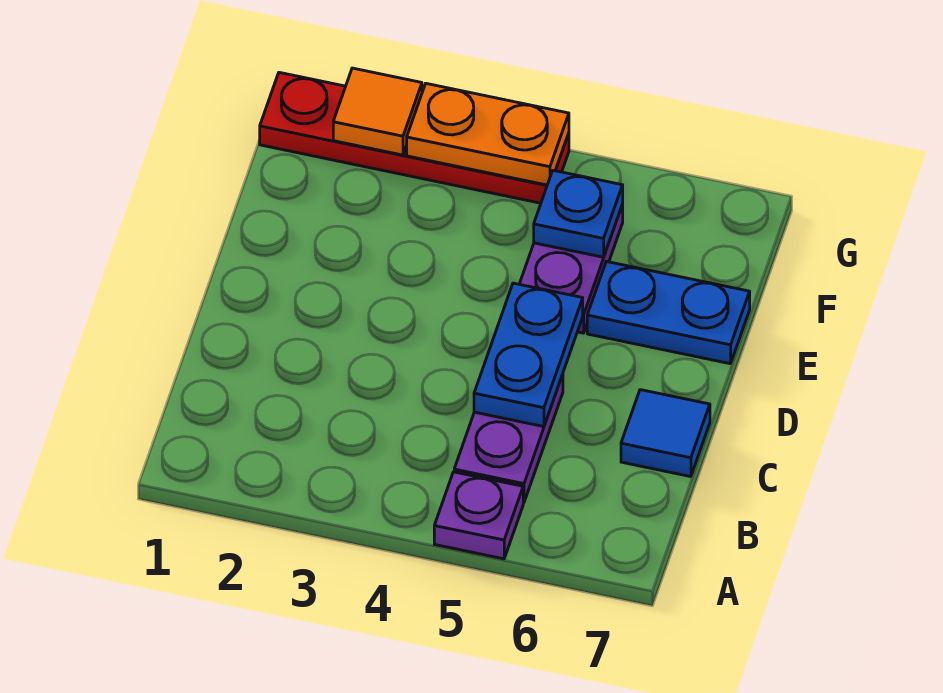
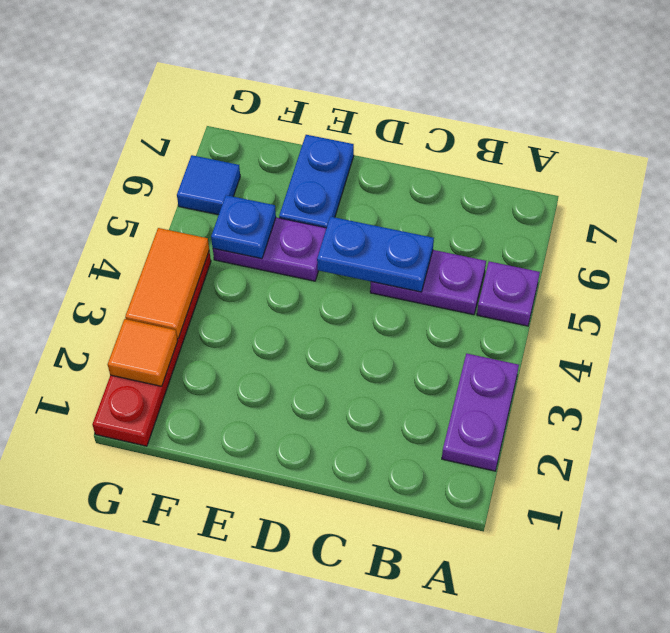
none -> purple 1x2 plate [442,353,519,471]
blue 1x1 tile [621,390,710,477] -> blue 1x1 tile moved to [177,155,240,215]
orange 1x2 plate [407,84,569,185] -> orange 1x2 tile [125,228,209,339]

